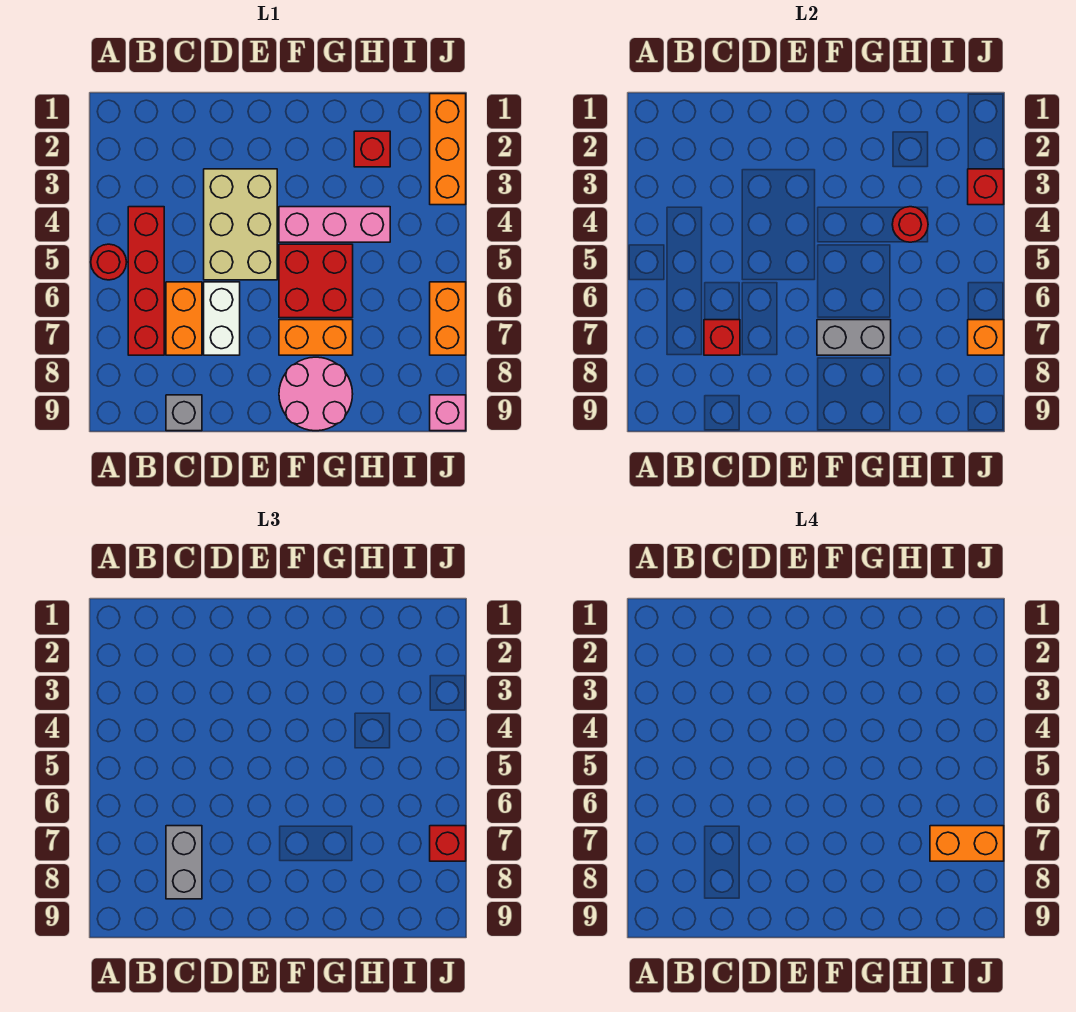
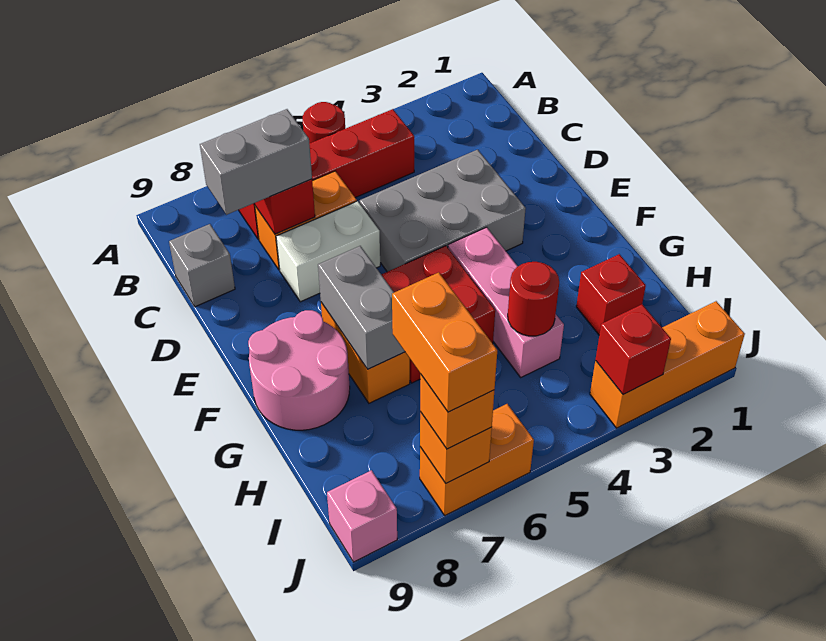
tan 2x3 brick [204,169,277,280] -> grey 2x3 brick [360,150,526,272]
red 1x1 brick [430,826,466,861] -> orange 1x1 brick [420,374,494,449]

